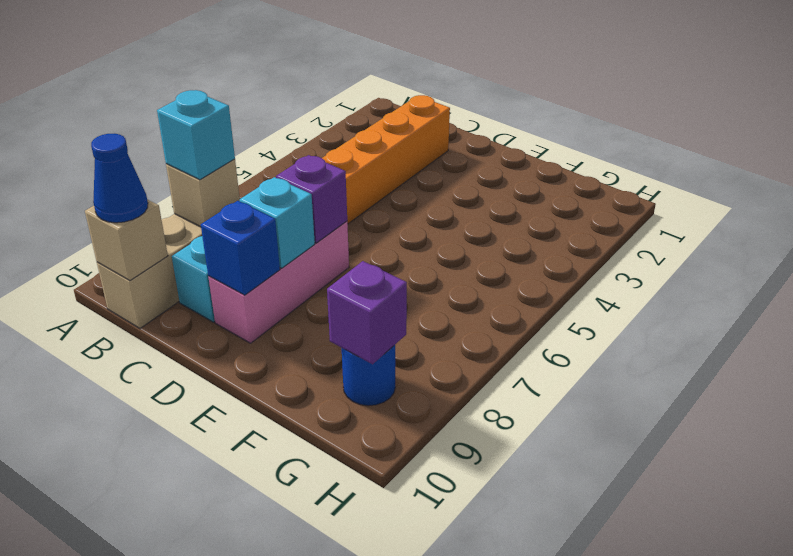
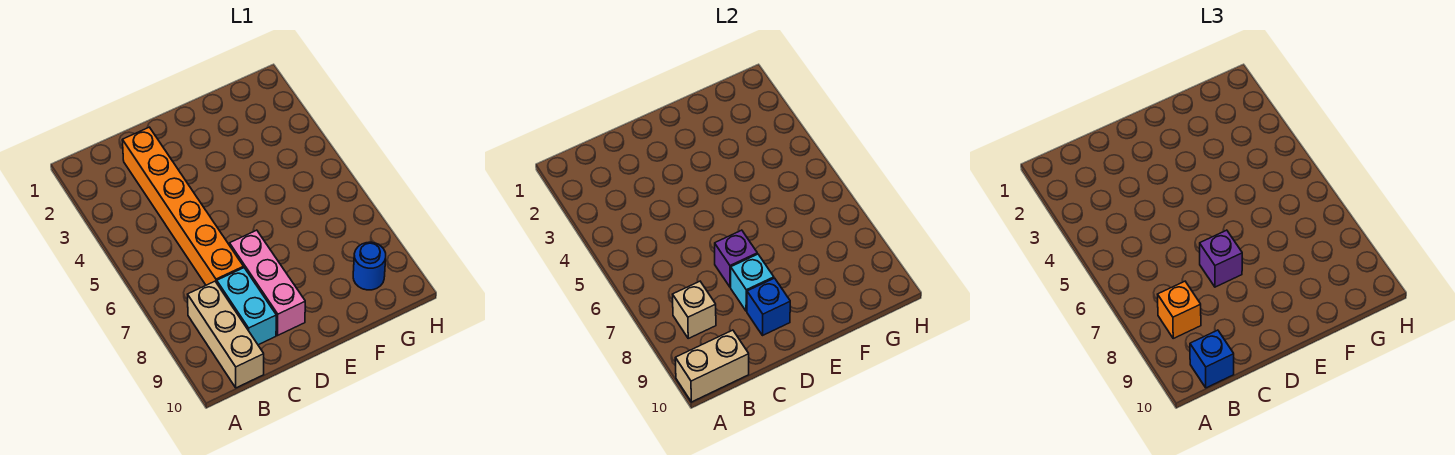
cyan 1x1 brick [157,90,235,180] -> orange 1x1 brick [1158,281,1201,338]
tan 1x1 brick [85,199,168,281] -> tan 1x2 brick [675,330,749,402]
blue 1x1 cone [91,134,148,223] -> blue 1x1 brick [1190,330,1234,388]
purple 1x1 brick [327,261,407,364] -> purple 1x1 brick moved to [1200,230,1242,287]

